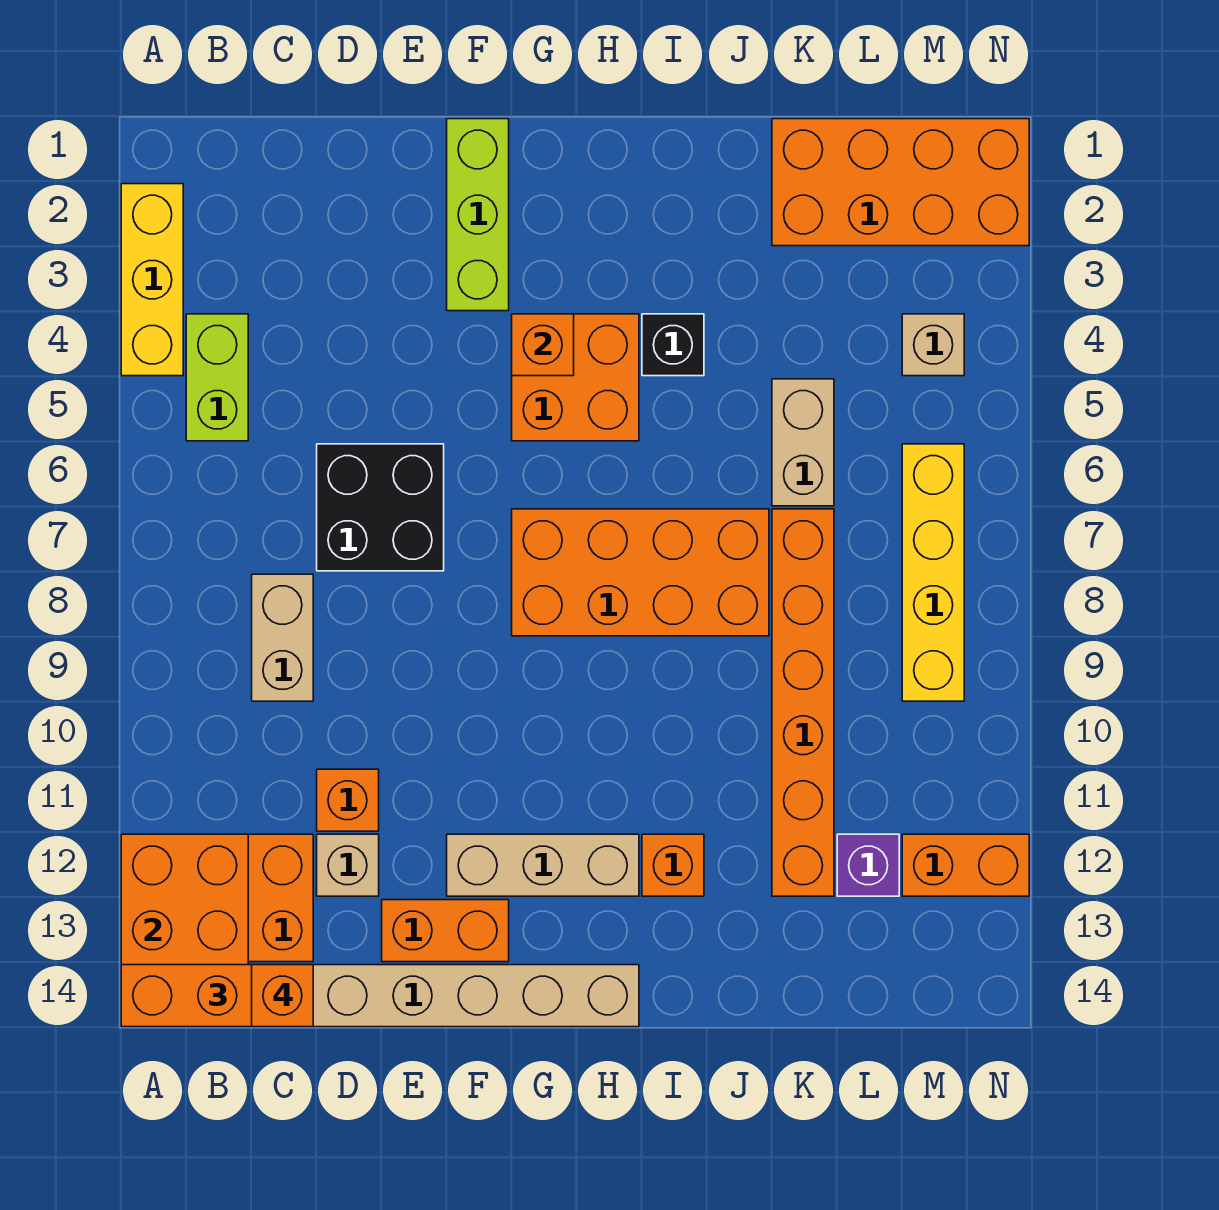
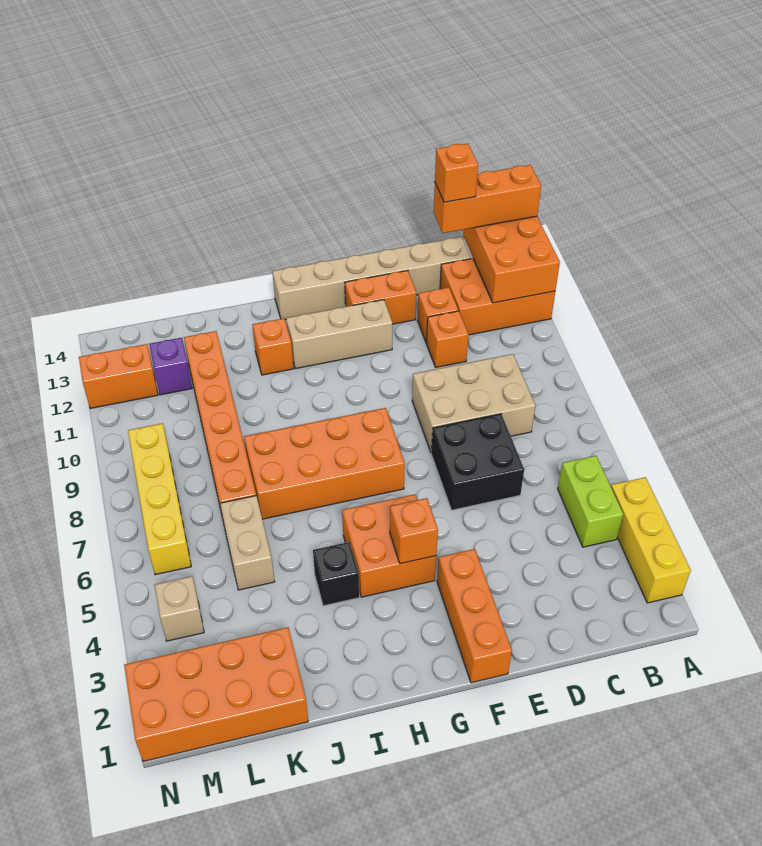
tan 1x2 brick [252,574,313,701] -> tan 2x3 brick [412,354,535,452]
tan 1x1 brick [317,834,379,896] -> orange 1x1 brick [418,287,458,343]
lime 1x3 brick [447,119,509,311] -> orange 1x3 brick [437,549,512,683]

